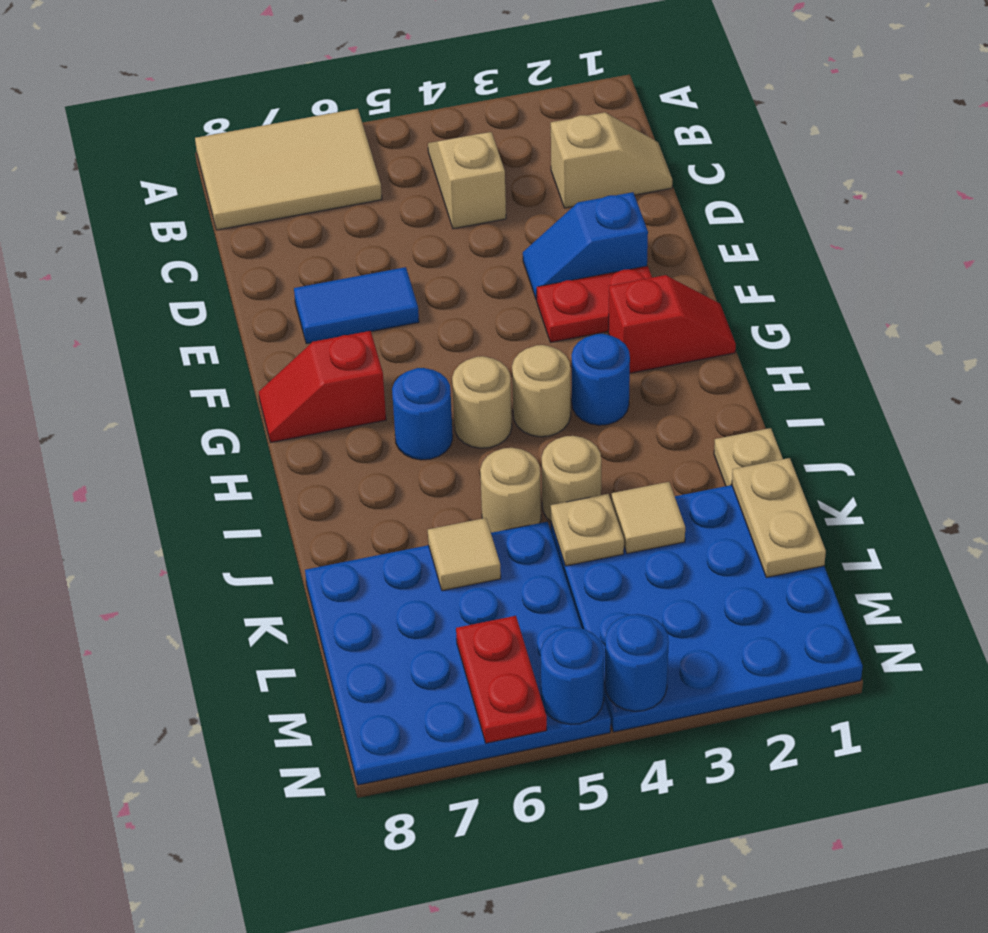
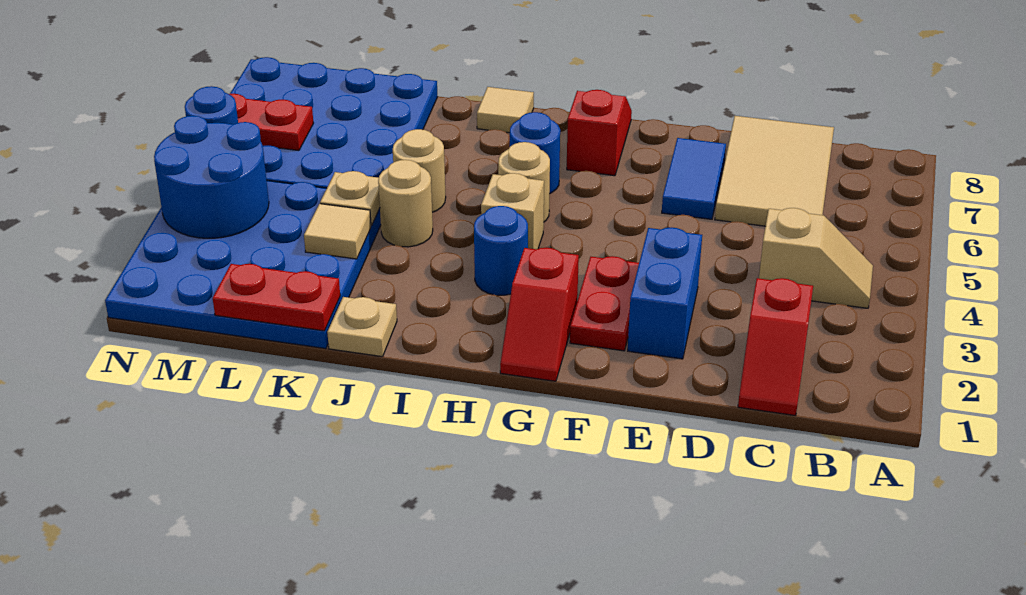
tan 2x3 tile [195,109,382,230] -> tan 2x3 tile moved to [715,116,834,226]
tan 1x2 slope [551,112,672,208] -> red 1x2 slope [738,278,813,416]
blue 1x2 slope [523,192,648,300] -> blue 1x2 brick [628,227,702,359]
tan 1x1 round brick [512,345,571,437] -> tan 1x1 brick [481,173,544,249]
tan 1x2 plate [732,458,826,578] -> red 1x2 plate [213,264,340,331]
tan 1x1 tile [428,518,501,591] -> tan 1x1 tile moved to [477,87,534,133]
blue 1x1 round brick [605,614,669,711] -> blue 2x2 round brick [154,116,269,238]

